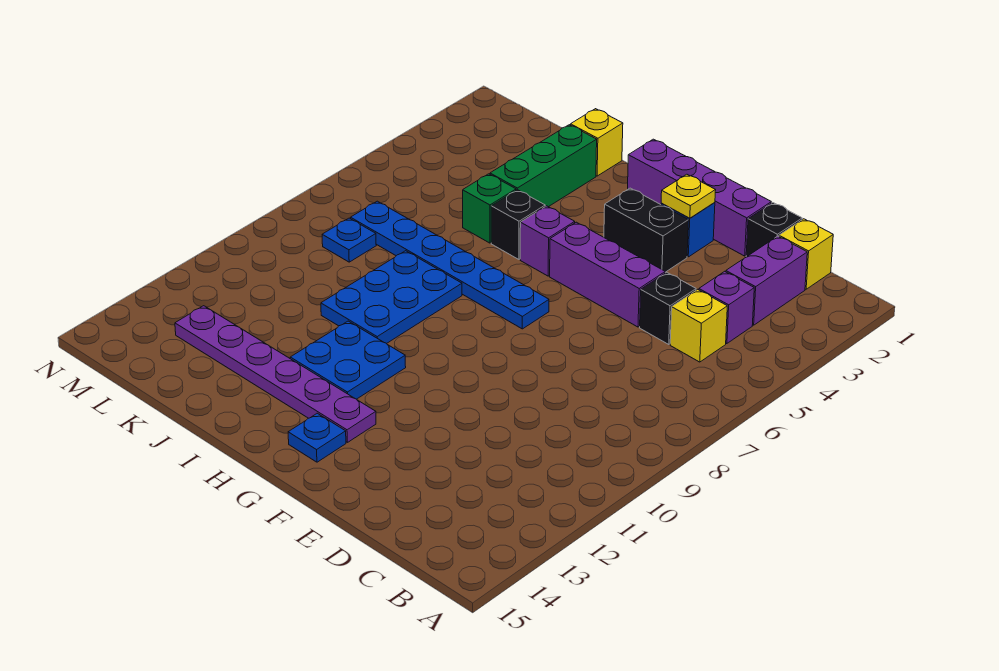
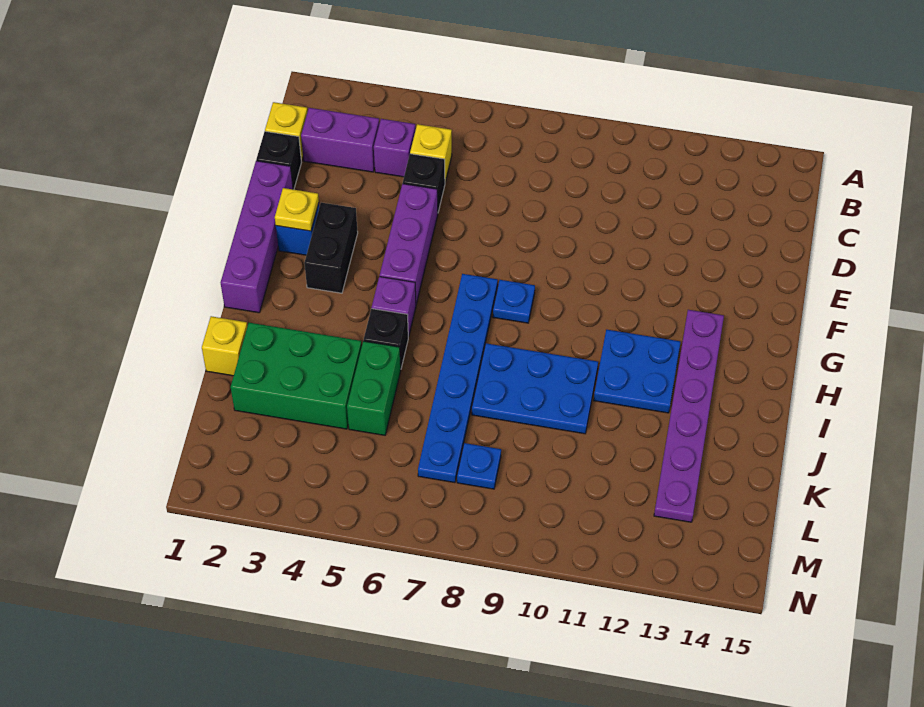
blue 1x1 plate [288,413,346,462] -> blue 1x1 plate moved to [493,280,535,323]
green 1x3 brick [490,125,597,207] -> green 2x3 brick [231,323,362,429]
green 1x1 brick [463,174,516,243] -> green 1x2 brick [347,341,401,435]

